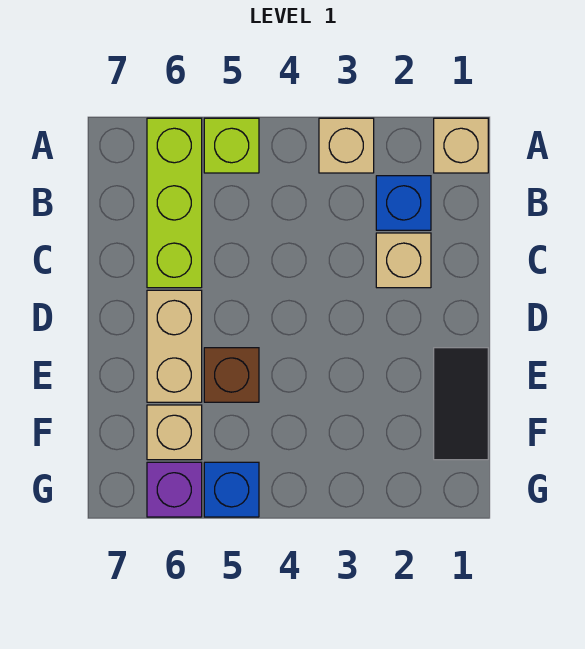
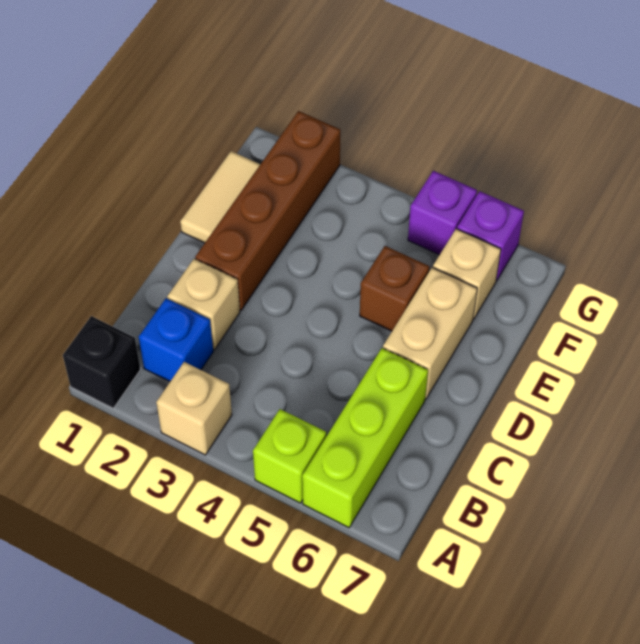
tan 1x1 brick [434,118,488,173] -> black 1x1 brick [63,316,140,408]
none -> brown 1x4 brick [195,111,340,310]
black 1x2 tile [434,348,488,460] -> tan 1x2 tile [180,151,260,243]
blue 1x1 brick [204,462,259,517] -> purple 1x1 brick [408,171,477,255]

